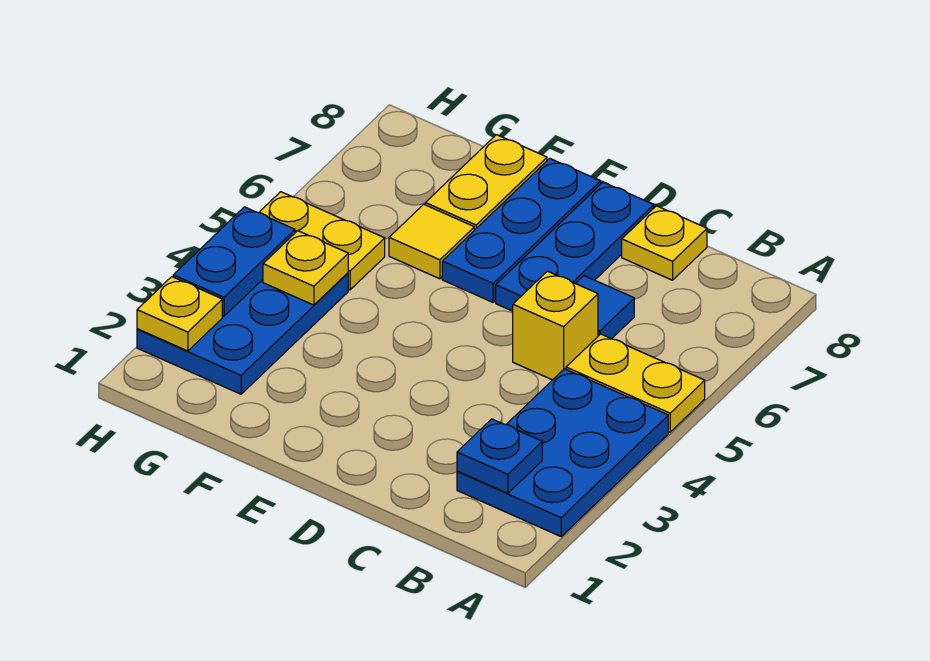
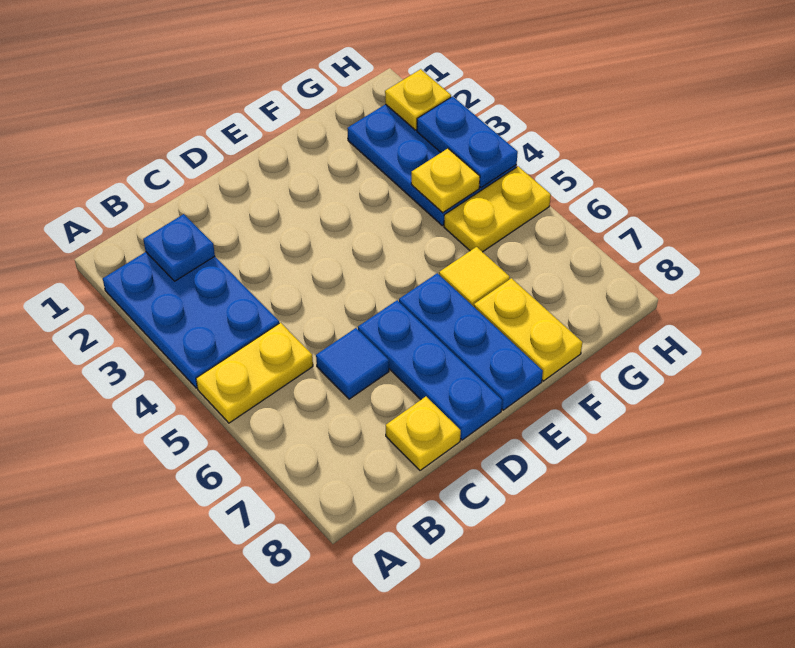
yellow 1x1 brick [513,271,598,380] -> none

